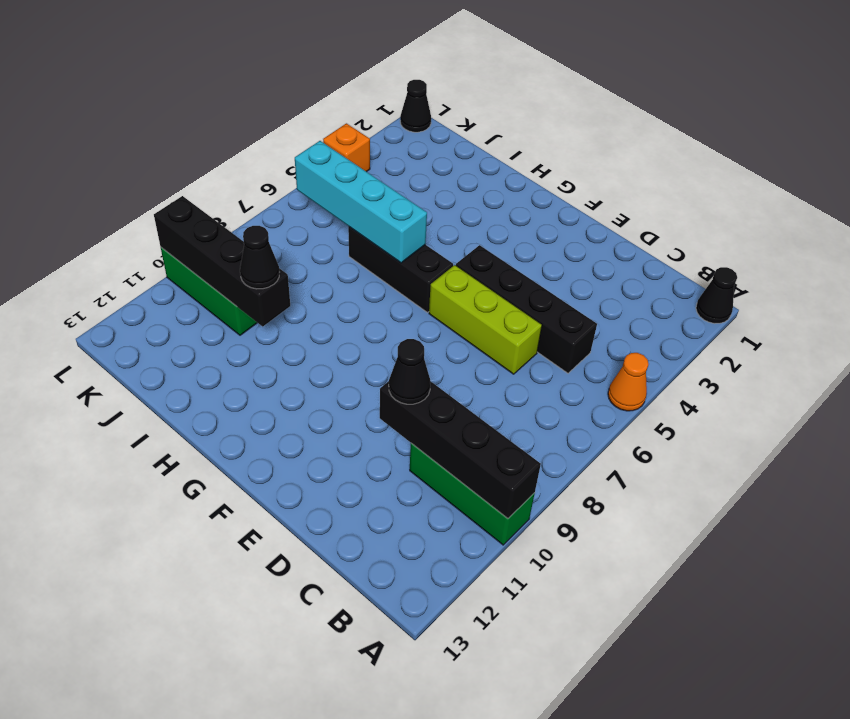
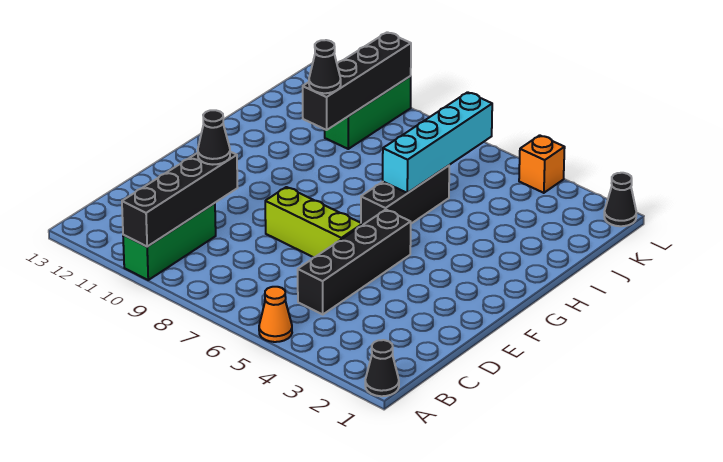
lime 1x3 brick [429,265,542,374] -> lime 1x3 brick turned to [265,187,363,258]

